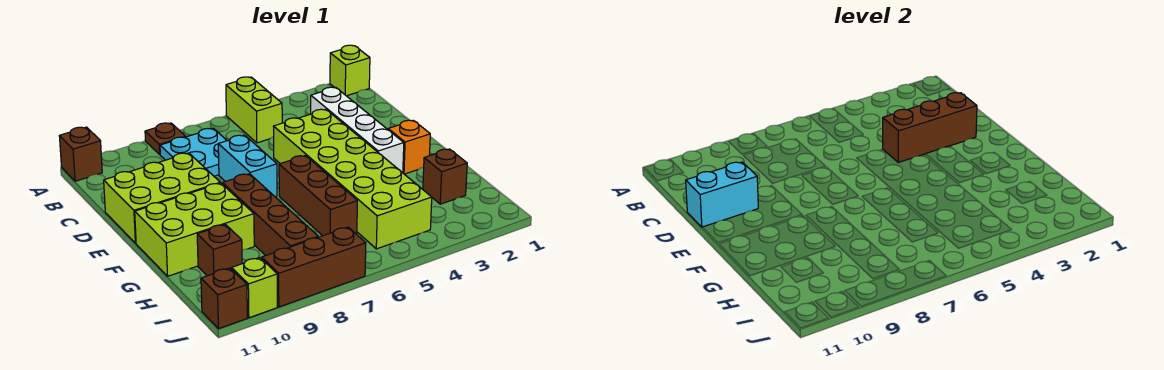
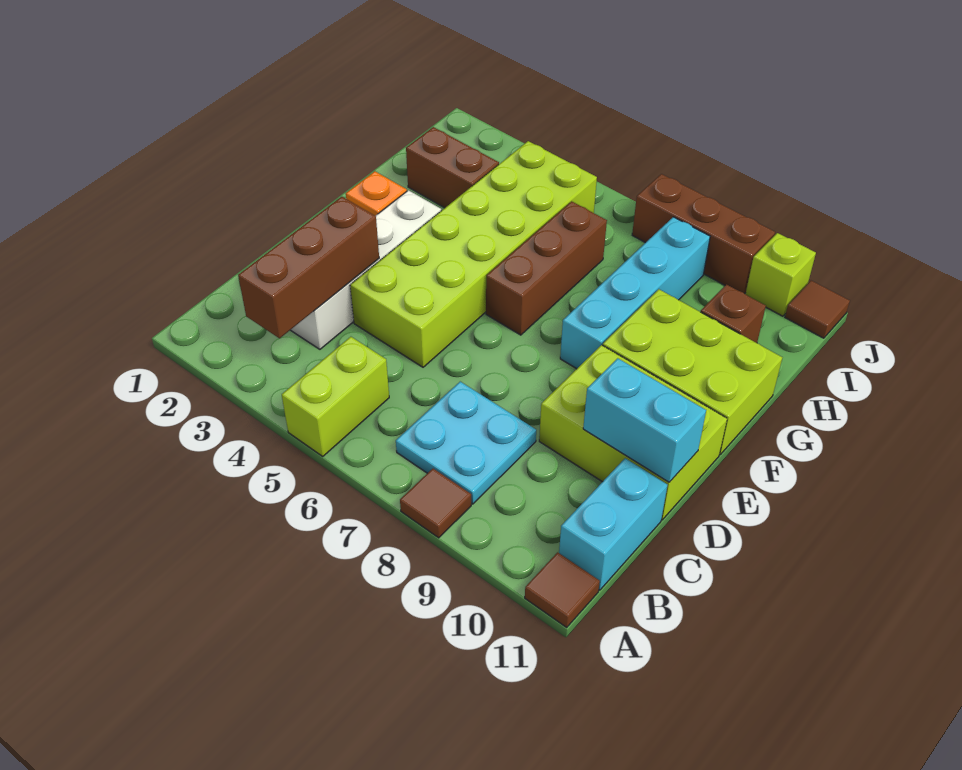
lime 1x1 brick [330,45,370,96] -> none
brown 1x1 plate [145,123,186,154] -> brown 1x1 tile [400,469,471,538]
brown 1x1 brick [59,127,102,181] -> brown 1x1 tile [525,552,600,627]
brown 1x3 brick [883,93,977,162] -> brown 1x3 brick turned to [238,197,379,338]
cyan 1x2 brick [218,135,277,197] -> cyan 1x2 brick moved to [559,458,667,590]
brown 1x4 brick [222,174,318,256] -> cyan 1x4 brick [560,217,710,369]
brown 1x1 brick [423,149,467,204] -> brown 1x2 brick [406,127,499,208]
brown 1x1 brick [201,268,247,329] -> brown 1x1 tile [785,281,850,338]

